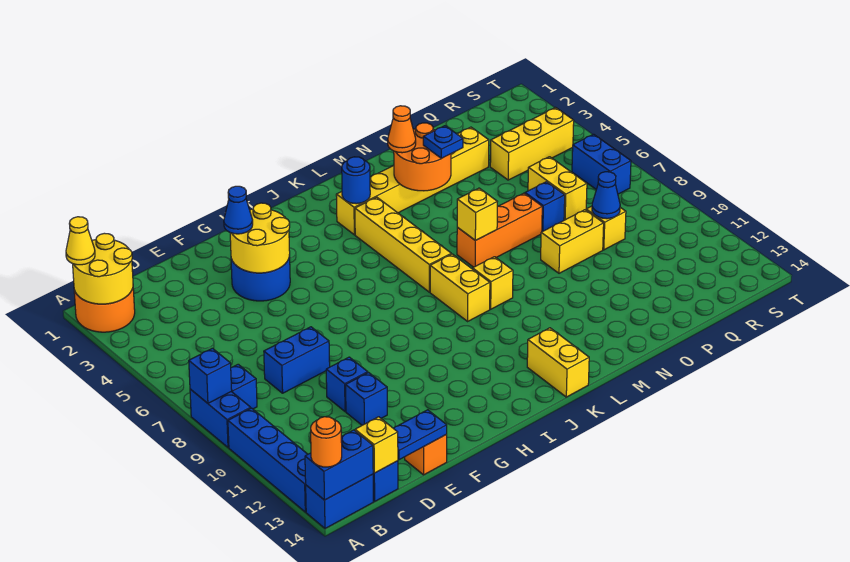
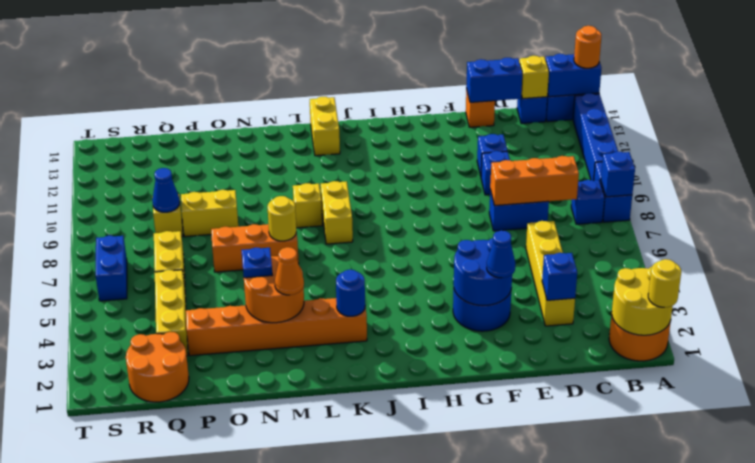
yellow 1x1 cone [66,217,95,265] -> yellow 1x1 round brick [648,259,681,307]
none -> orange 1x3 brick [490,156,579,206]
blue 1x2 plate [393,410,447,460] -> blue 1x2 brick [466,58,522,102]
yellow 2x2 round brick [230,203,290,273] -> blue 2x2 round brick [454,238,512,306]
yellow 1x6 brick [336,127,489,235] -> orange 1x6 brick [186,298,367,356]
yellow 1x4 brick [355,197,451,292] -> yellow 1x4 brick moved to [526,221,575,326]
yellow 1x1 brick [457,188,497,241] -> yellow 1x1 round brick [267,196,296,241]
blue 1x1 brick [525,182,565,232] -> blue 1x1 brick moved to [542,253,577,300]
none -> orange 2x2 round brick [126,332,189,402]
yellow 1x3 brick [490,108,574,180] -> yellow 1x3 brick turned to [155,270,188,356]

